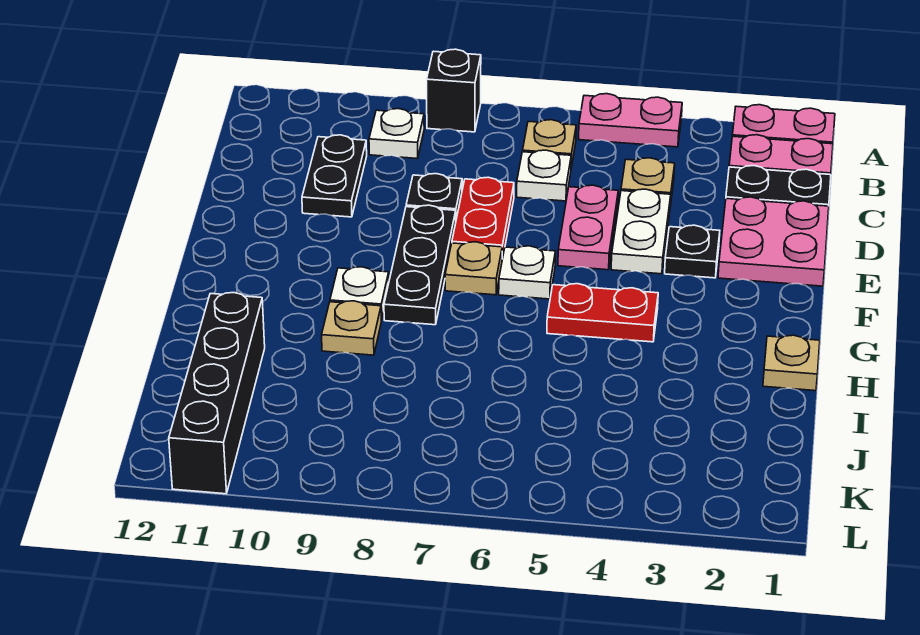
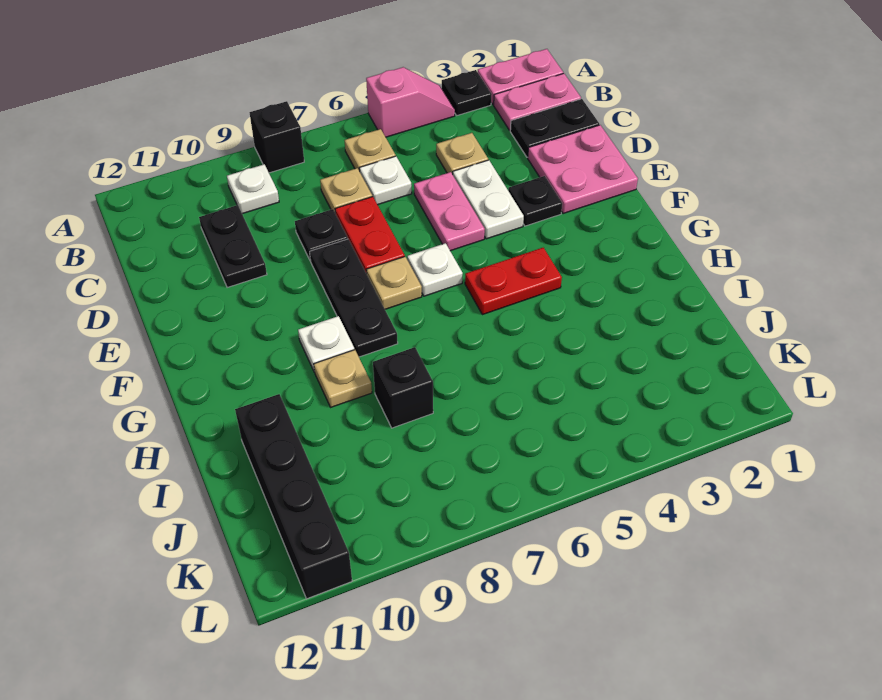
none -> black 1x1 plate [442,70,492,115]
pink 1x2 plate [579,94,682,147] -> pink 1x2 slope [366,67,455,137]
tan 1x1 plate [763,335,820,391] -> tan 1x1 plate moved to [320,168,372,211]
none -> black 1x1 brick [373,347,433,428]

